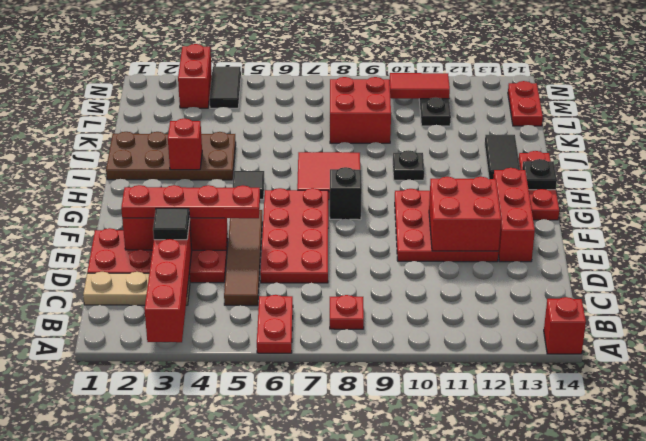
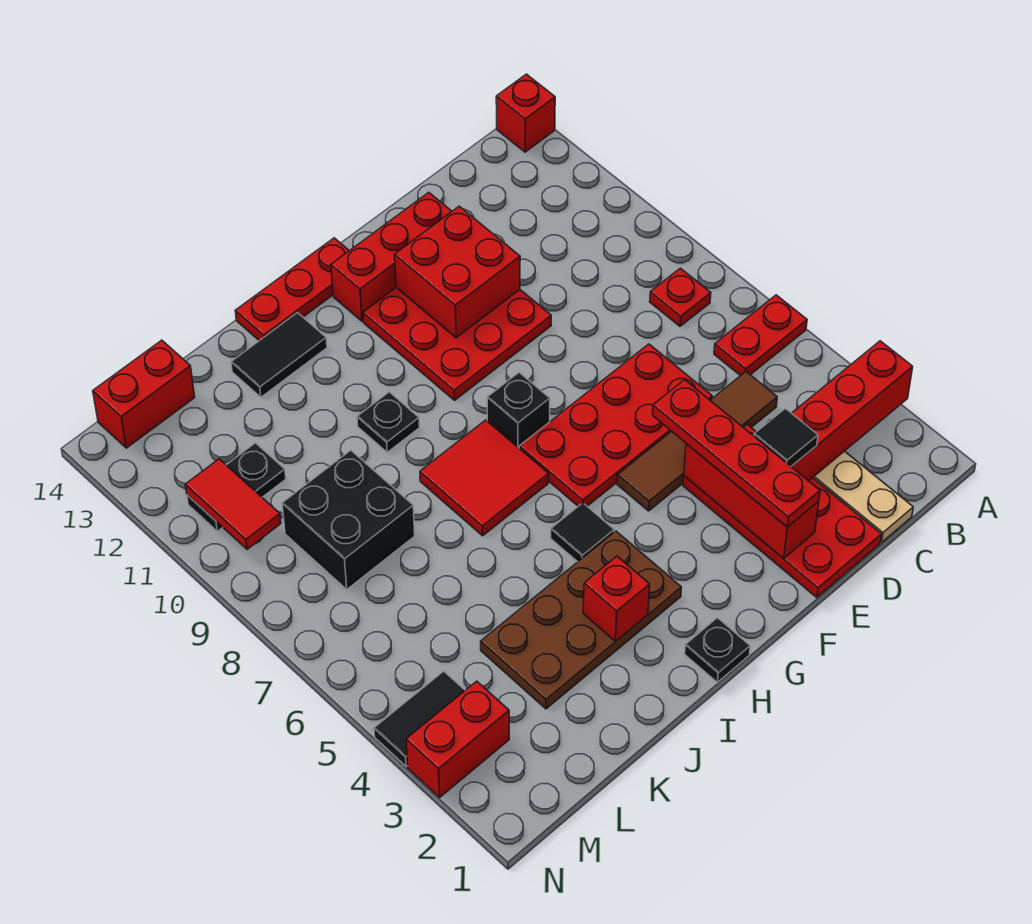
black 1x1 plate [522,159,557,190] -> black 1x1 plate moved to [685,618,750,682]
brown 2x4 plate [106,132,236,180] -> brown 2x4 plate turned to [481,531,682,709]
red 2x2 brick [330,77,391,143] -> black 2x2 brick [282,450,415,589]
red 1x2 plate [508,81,543,126] -> red 1x2 brick [93,340,195,448]

